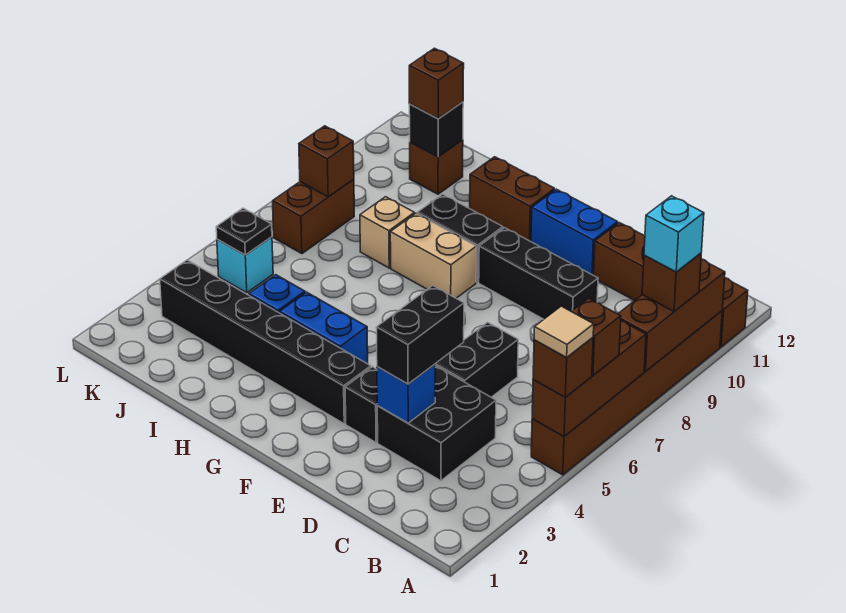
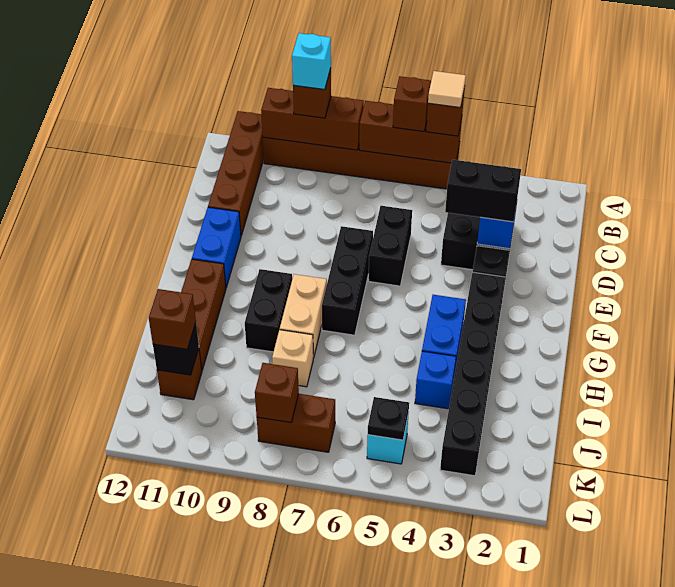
black 1x2 brick [435,322,518,397] -> black 1x2 brick turned to [369,206,412,286]
black 1x3 brick [479,228,598,319] -> black 1x3 brick moved to [322,226,373,335]
brown 1x2 brick [470,157,555,242] -> brown 1x3 brick [181,259,226,370]

